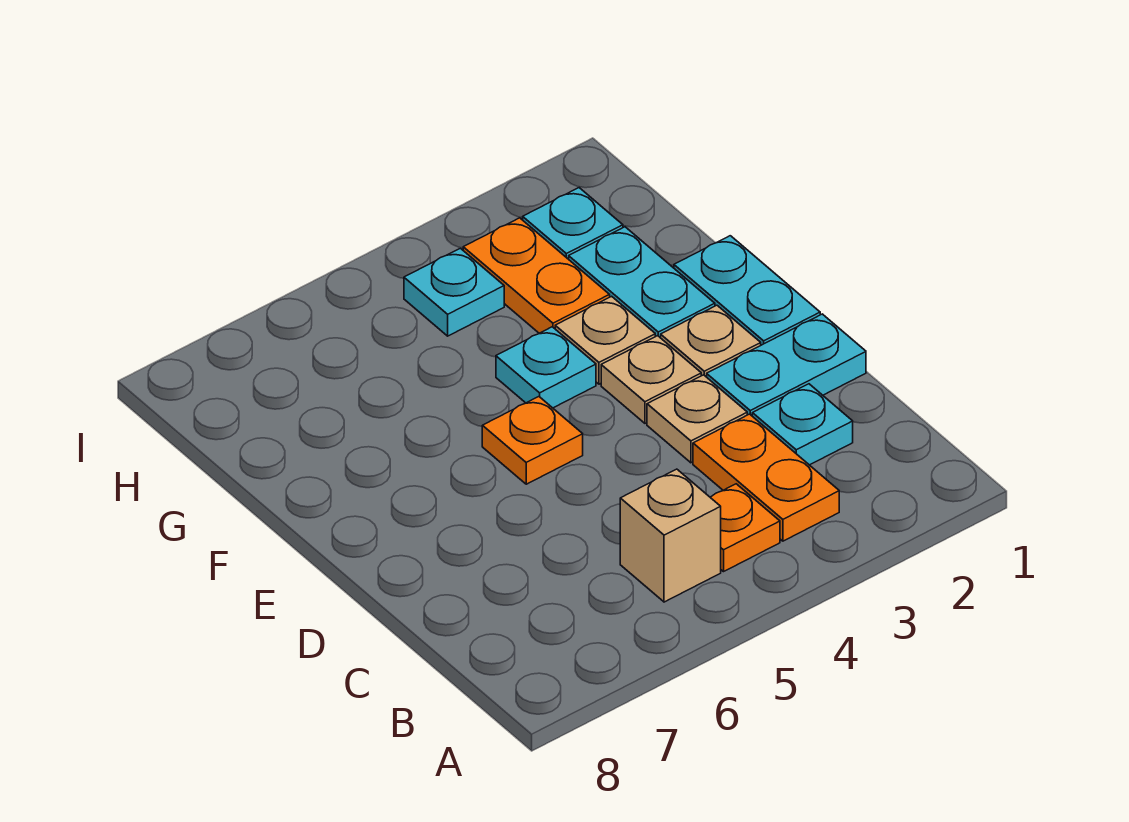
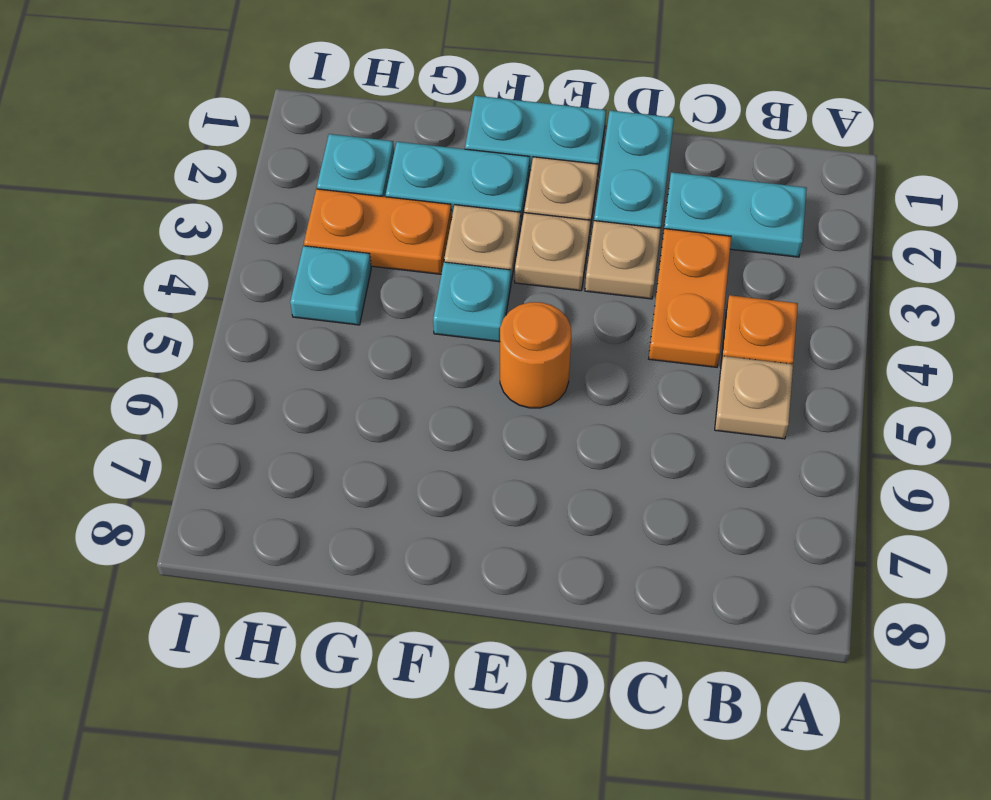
orange 1x2 plate [693,414,839,541] -> orange 1x2 plate turned to [649,229,731,367]
tan 1x1 brick [620,469,721,602] -> tan 1x1 plate [715,356,793,439]
cyan 1x1 plate [752,384,853,465] -> cyan 1x2 plate [664,172,807,257]
orange 1x1 plate [482,397,583,484] -> orange 1x1 round brick [500,302,571,408]

